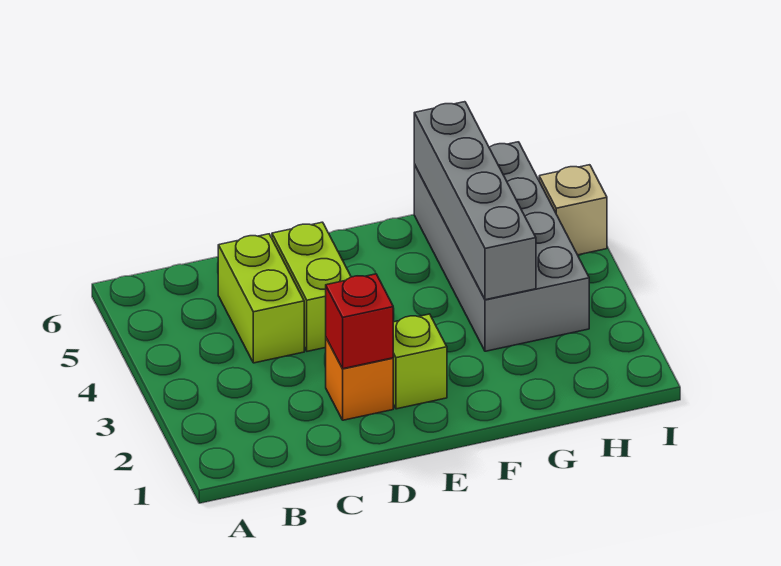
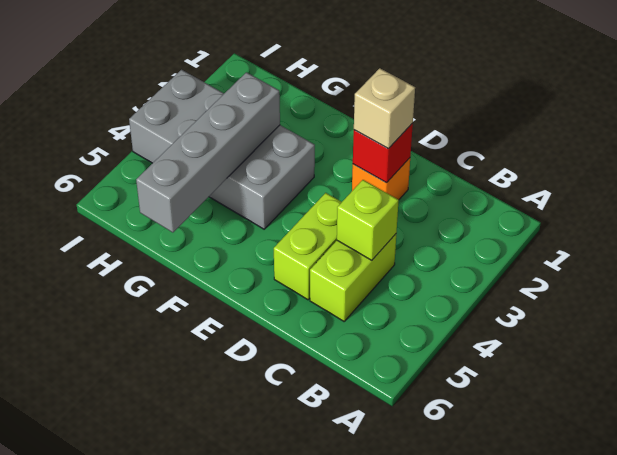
lime 1x1 brick [393,314,447,409] -> lime 1x1 brick moved to [337,180,399,260]
grey 2x4 brick [414,142,589,351] -> grey 2x4 brick turned to [129,70,315,229]
tan 1x1 brick [539,165,607,255] -> tan 1x1 brick moved to [354,68,415,149]

